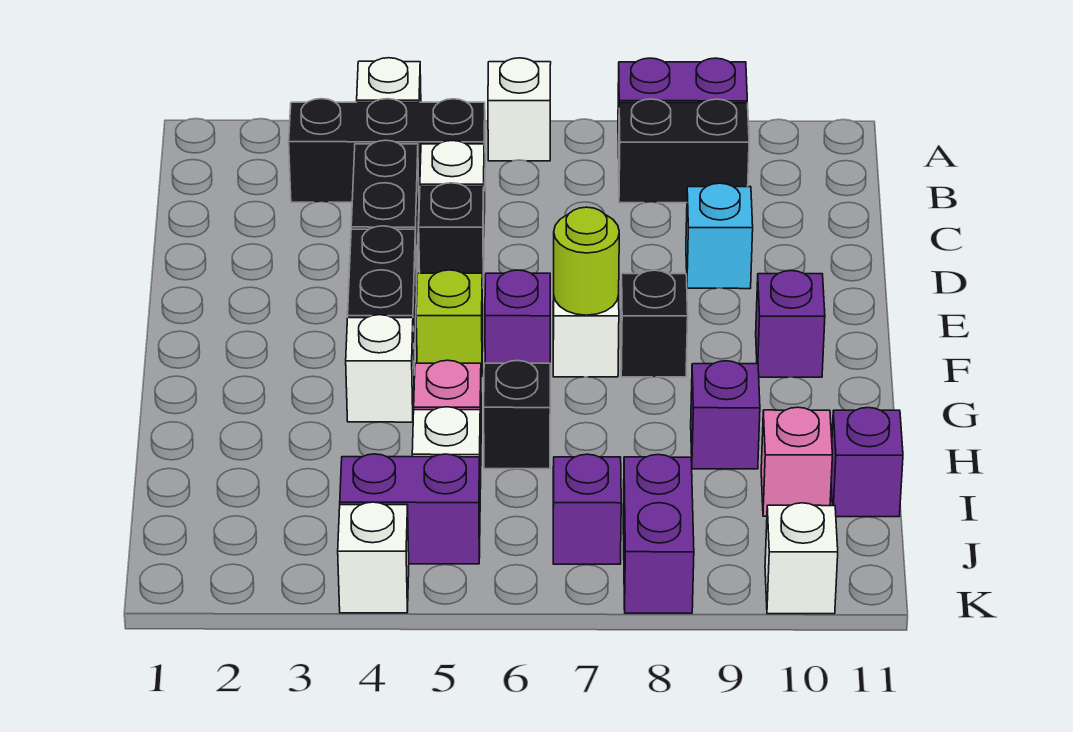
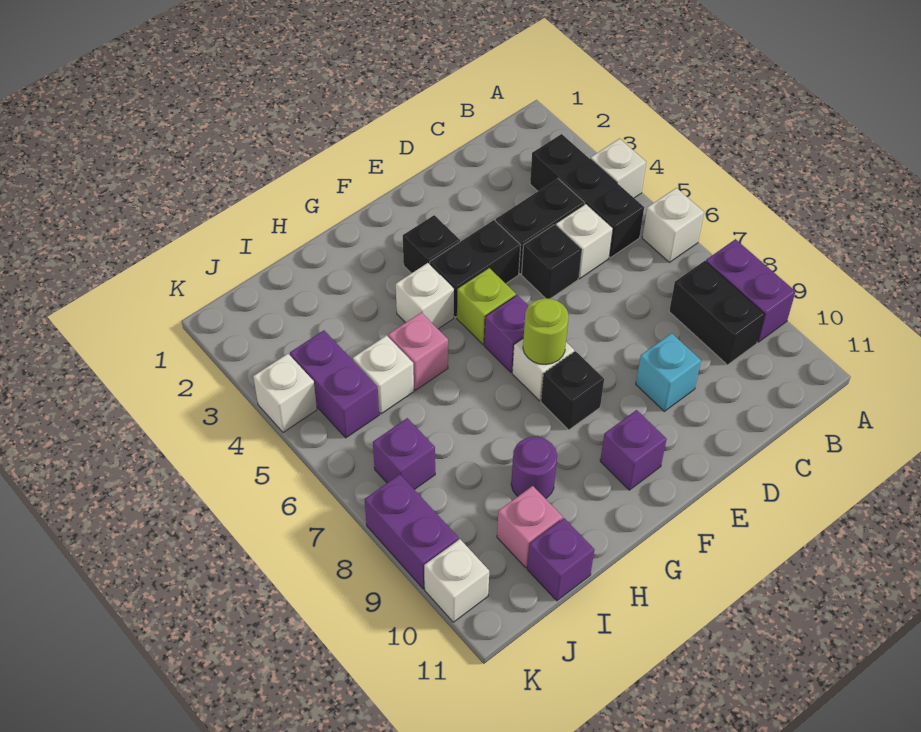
black 1x1 brick [484,361,550,469] -> black 1x1 brick moved to [403,215,460,273]
purple 1x1 brick [691,361,760,469] -> purple 1x1 round brick [511,437,557,499]
purple 1x2 brick [623,455,694,613] -> purple 1x2 brick turned to [365,474,458,589]

